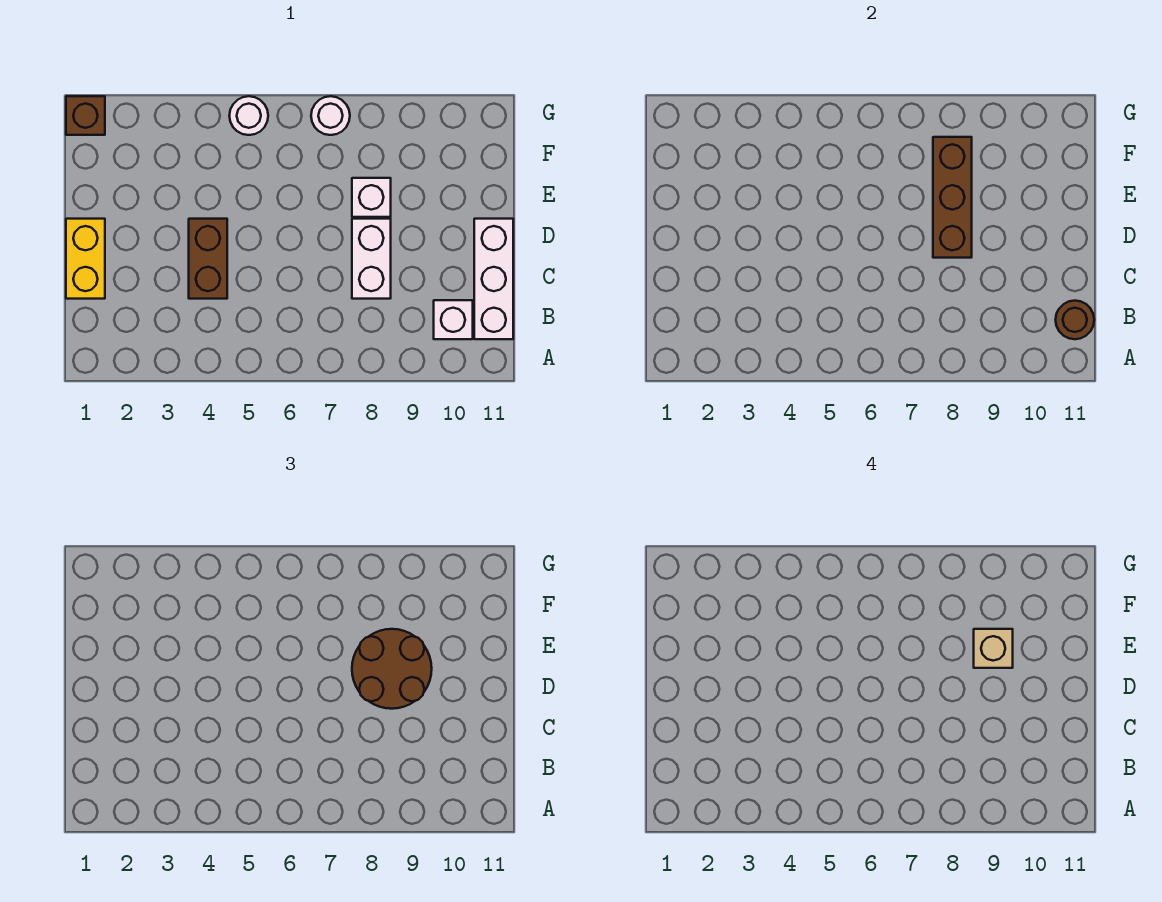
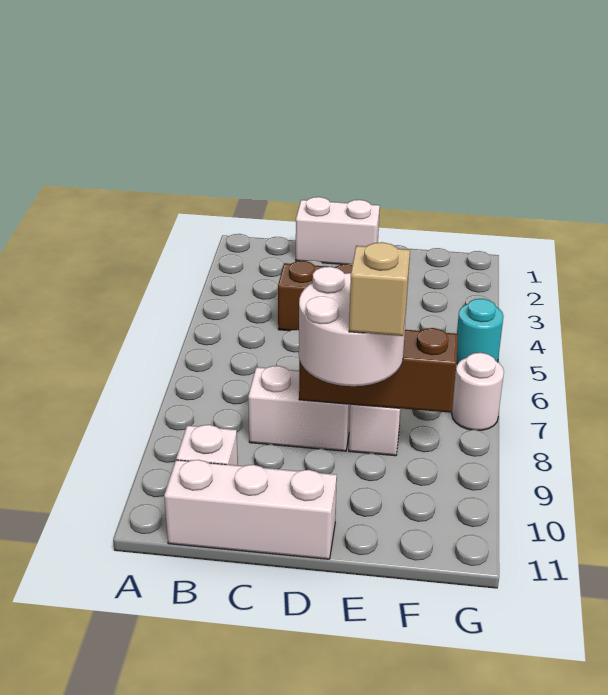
brown 1x1 round brick [1056,301,1094,339] -> none
yellow 1x2 brick [66,219,105,299] -> white 1x2 brick [296,197,380,264]
brown 2x2 round brick [352,629,432,709] -> white 2x2 round brick [299,267,406,386]
brown 1x1 brick [66,96,105,135] -> none
white 1x1 round brick [229,96,268,135] -> cyan 1x1 round brick [457,299,503,364]

